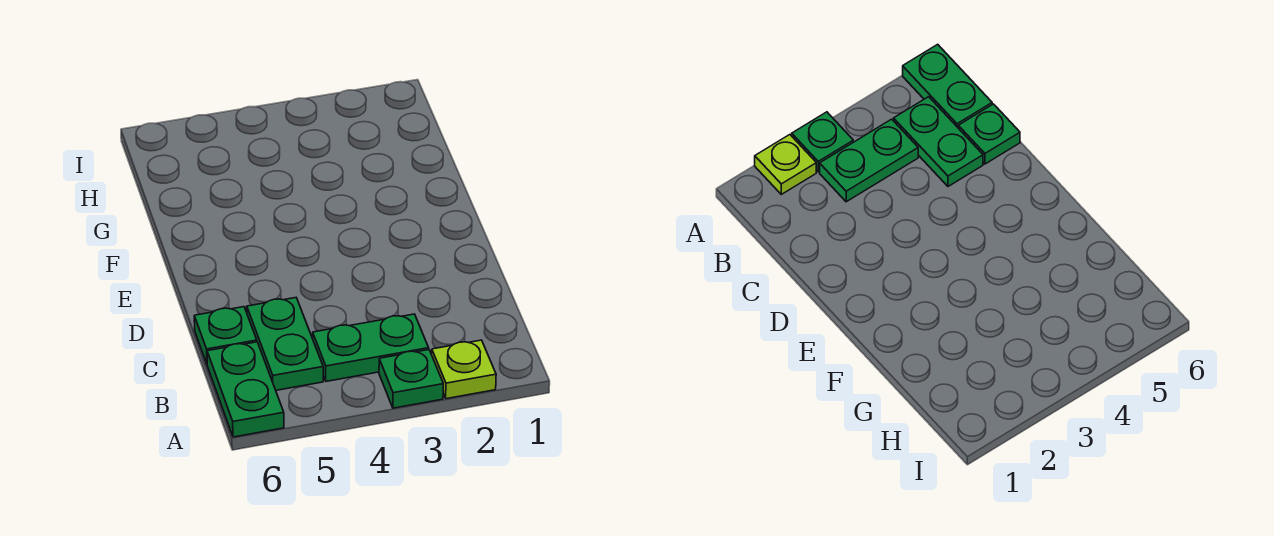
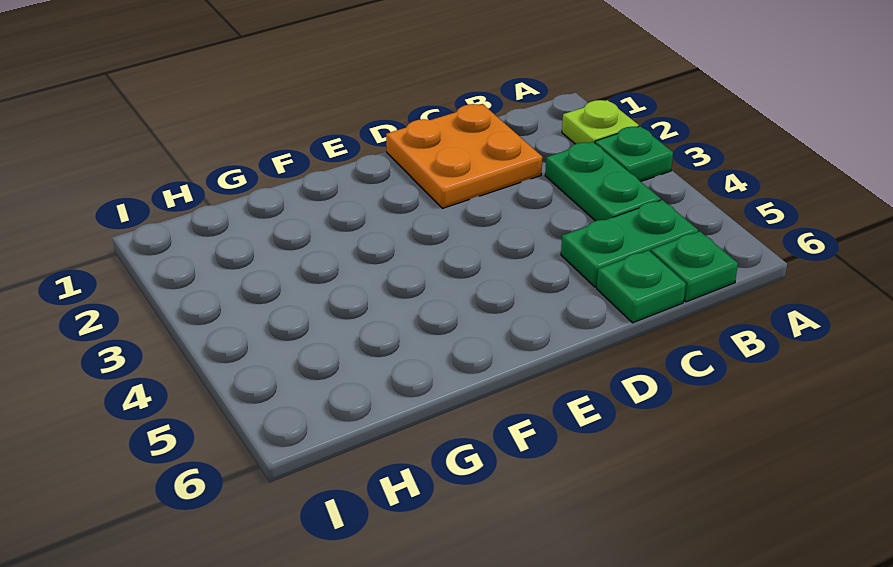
green 1x2 plate [207,342,284,437] -> green 1x1 plate [651,232,738,302]
none -> orange 2x2 plate [386,104,542,209]

